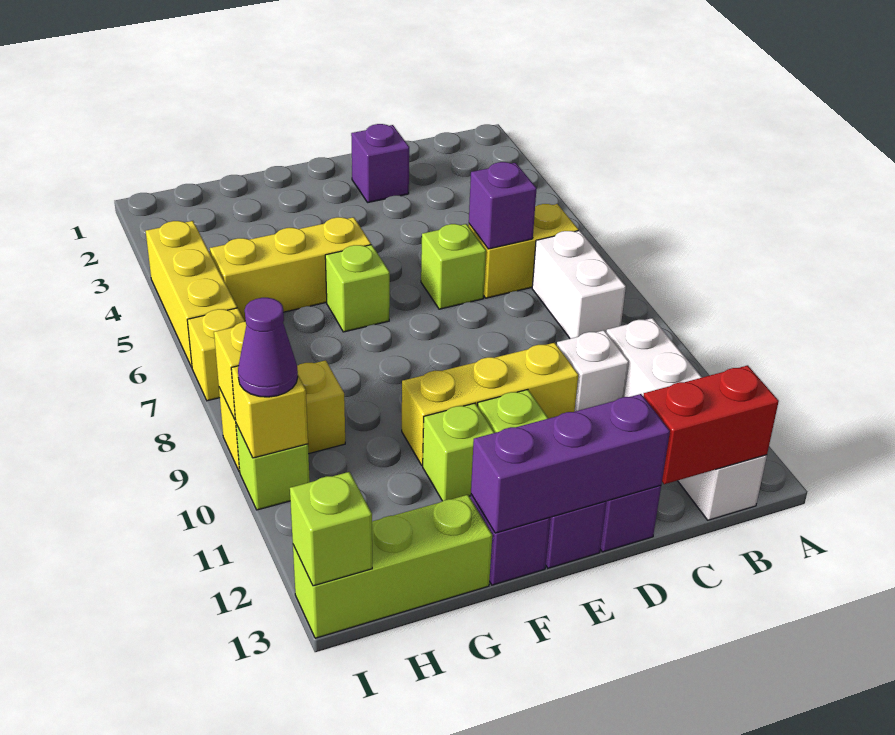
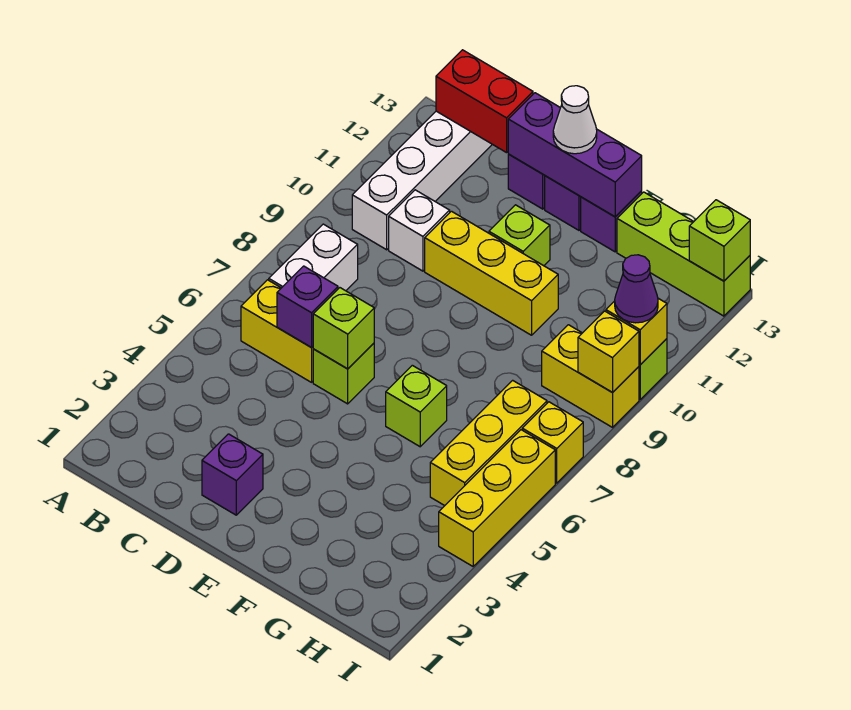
none -> white 1x1 cone [553,86,597,154]
yellow 1x3 brick [210,217,371,321] -> yellow 1x3 brick turned to [430,380,547,506]
lime 1x1 brick [423,403,494,501] -> lime 1x1 brick moved to [313,288,374,369]

